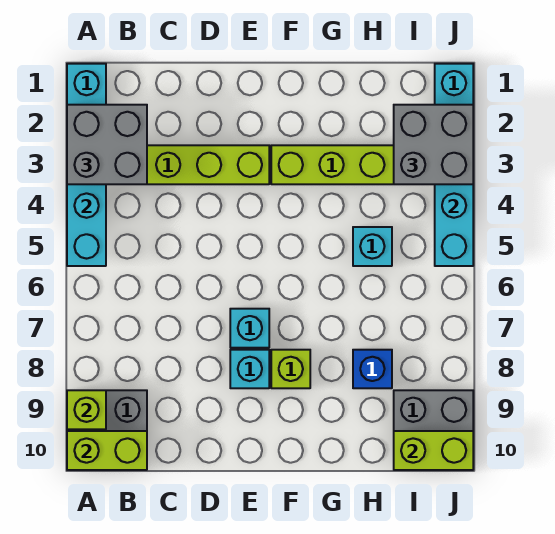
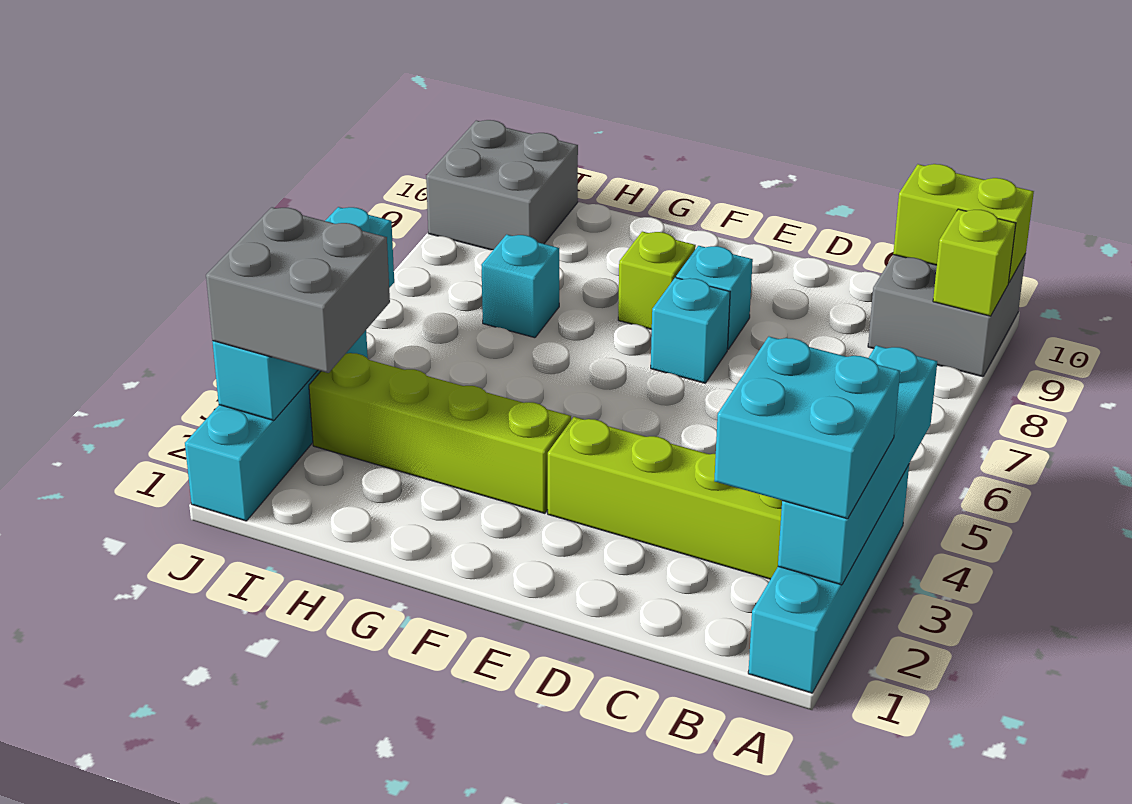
grey 2x2 brick [67,105,147,184] -> cyan 2x2 brick [714,337,900,519]
cyan 1x1 brick [353,227,392,266] -> cyan 1x1 brick moved to [481,234,559,338]
blue 1x1 brick [353,350,392,388] -> none
lime 1x2 brick [394,431,473,470] -> none

